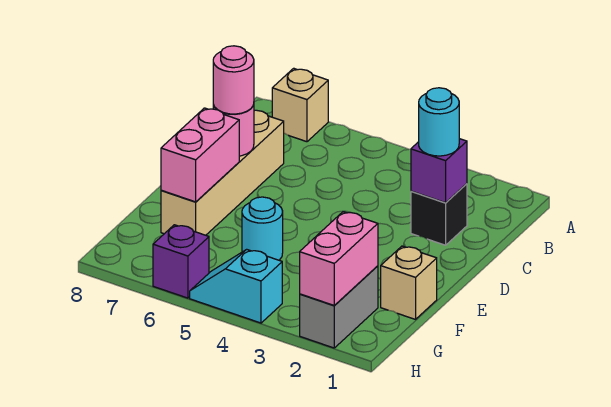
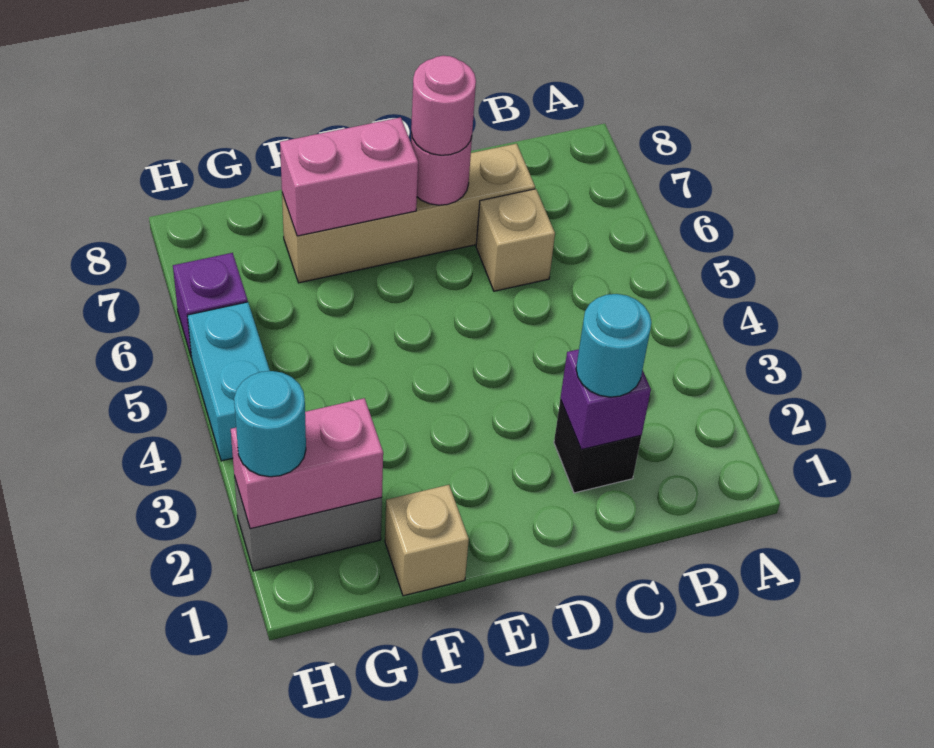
tan 1x1 brick [272,68,328,142] -> tan 1x1 brick moved to [476,189,555,291]
cyan 1x1 round brick [242,197,283,260] -> cyan 1x1 round brick moved to [234,371,306,477]
cyan 1x2 slope [190,249,282,323] -> cyan 1x2 brick [187,302,270,461]

